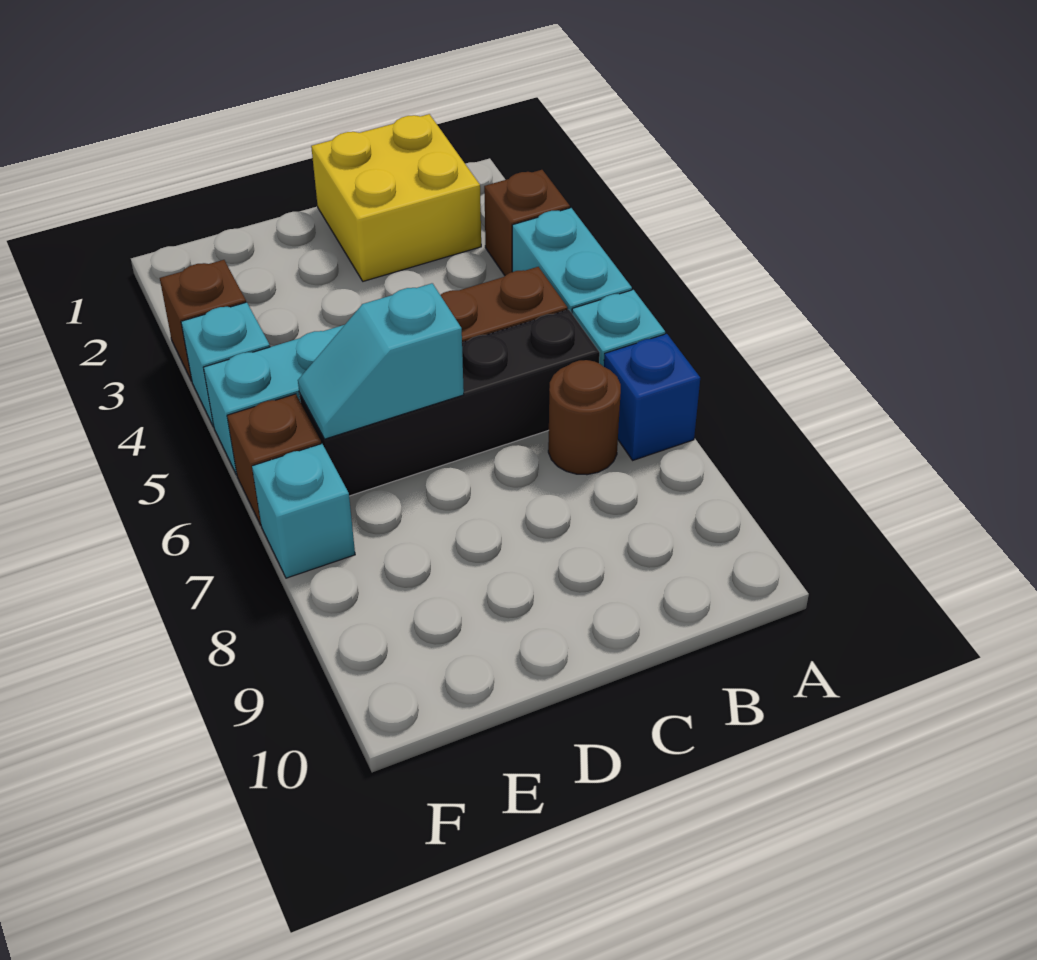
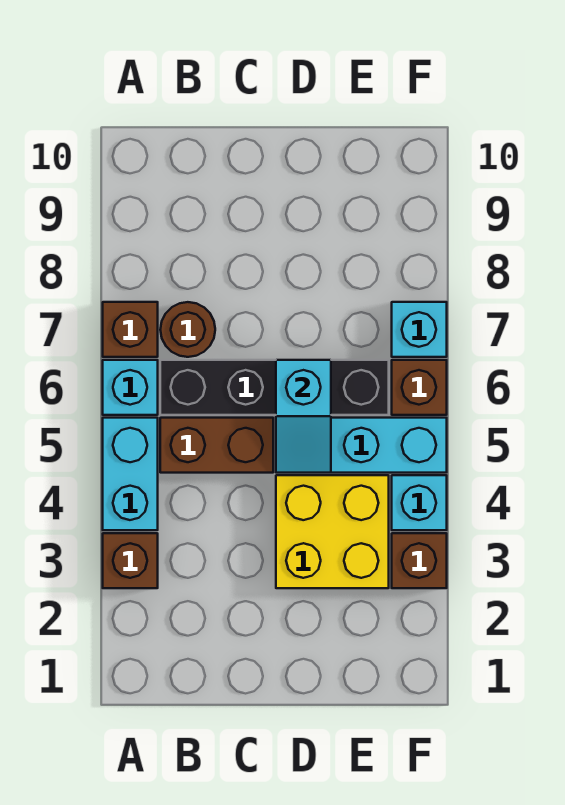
blue 1x1 brick [604,334,700,460] -> brown 1x1 brick [103,302,158,357]
yellow 2x2 brick [311,114,481,281] -> yellow 2x2 brick moved to [276,475,389,588]
cyan 1x2 slope [298,283,464,439] -> cyan 1x2 slope turned to [276,360,331,473]

